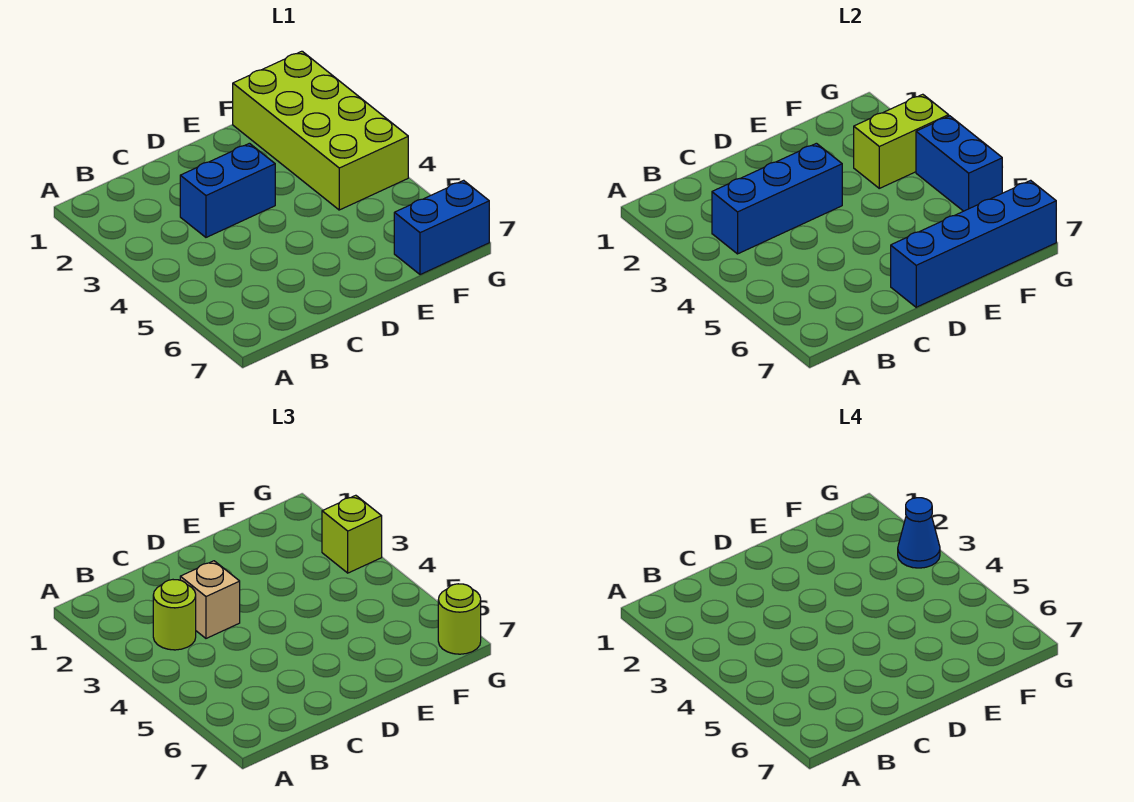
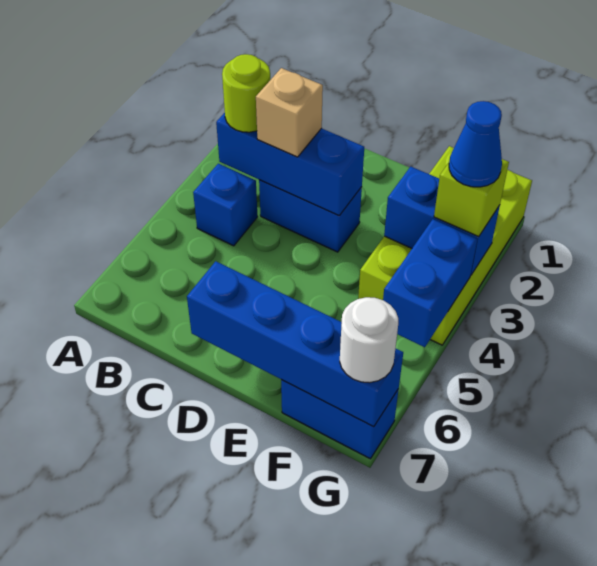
none -> blue 1x1 brick [193,164,257,246]
lime 1x2 brick [854,94,949,188] -> blue 1x2 brick [384,167,500,275]
lime 1x1 round brick [438,584,481,654] -> white 1x1 round brick [340,297,398,383]

